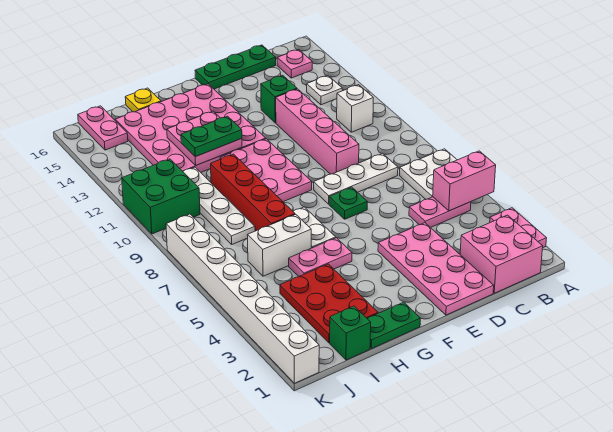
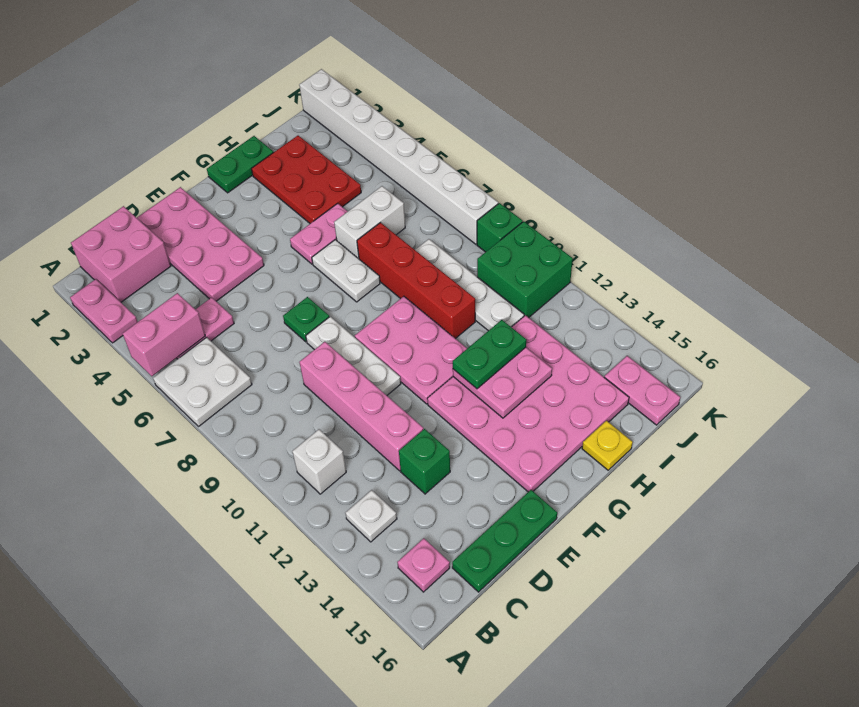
white 1x3 plate [314,153,398,204] -> white 1x3 plate turned to [306,317,401,395]
green 1x1 brick [330,306,371,360] -> green 1x1 brick moved to [477,203,523,252]

